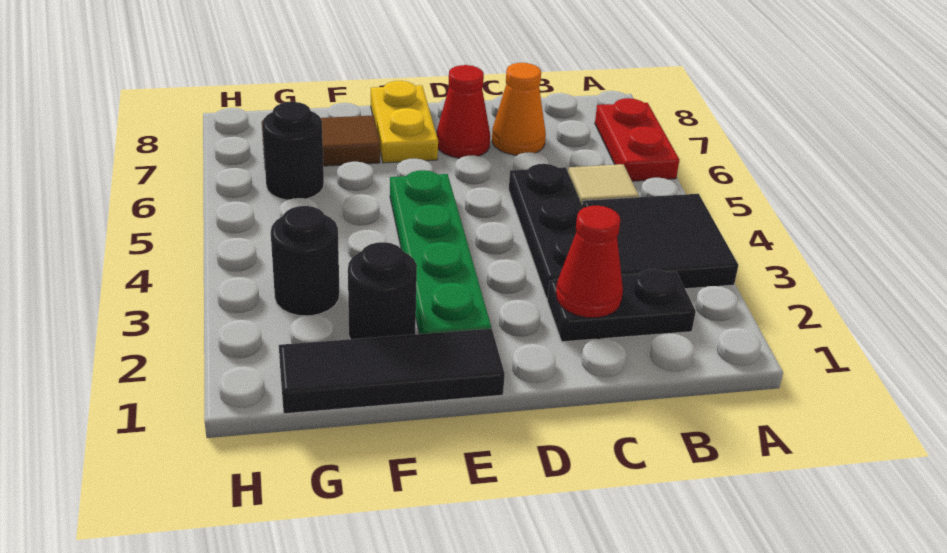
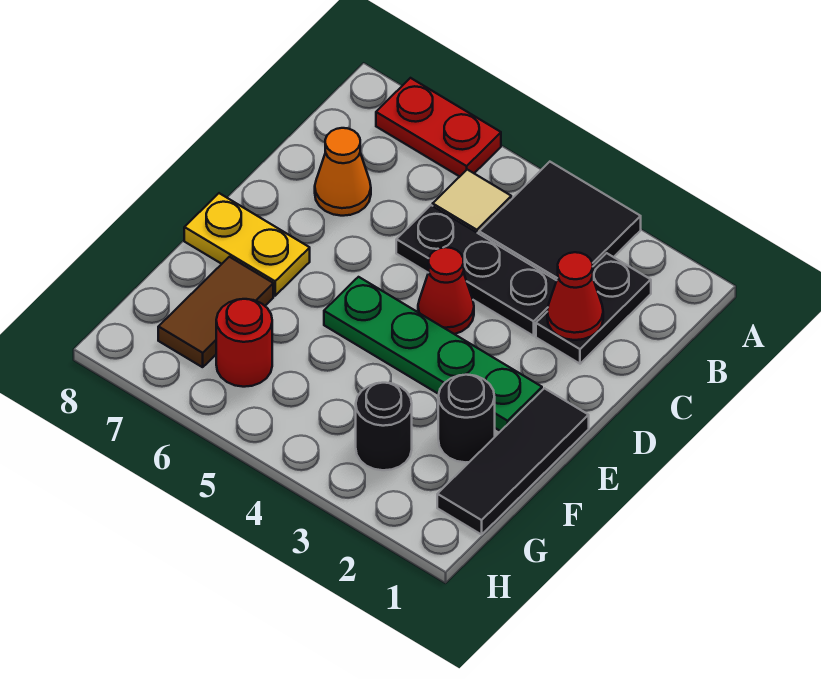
red 1x1 cone [437,65,490,158] -> red 1x1 cone moved to [418,247,474,334]
black 1x1 round brick [262,102,324,200] -> red 1x1 round brick [216,299,272,387]

